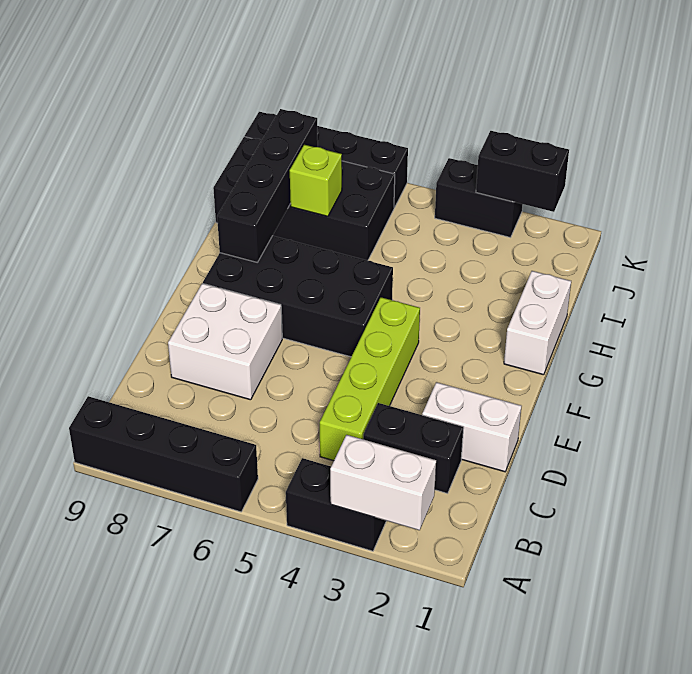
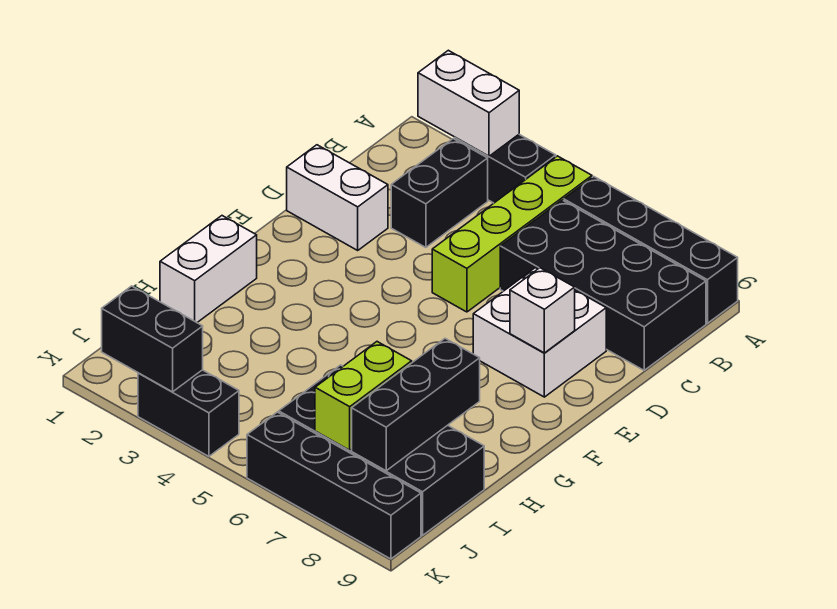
black 1x2 brick [363,403,464,493] -> black 1x2 brick turned to [391,139,488,247]
lime 1x4 brick [320,297,420,461] -> lime 1x4 brick moved to [432,156,592,312]
none -> white 1x1 brick [510,268,575,353]
black 2x4 brick [203,236,393,357] -> black 2x4 brick moved to [500,200,706,370]
black 1x4 brick [217,109,318,262] -> black 1x3 brick [352,339,480,471]
lime 1x1 brick [290,145,342,216] -> lime 1x2 brick [315,342,412,450]

